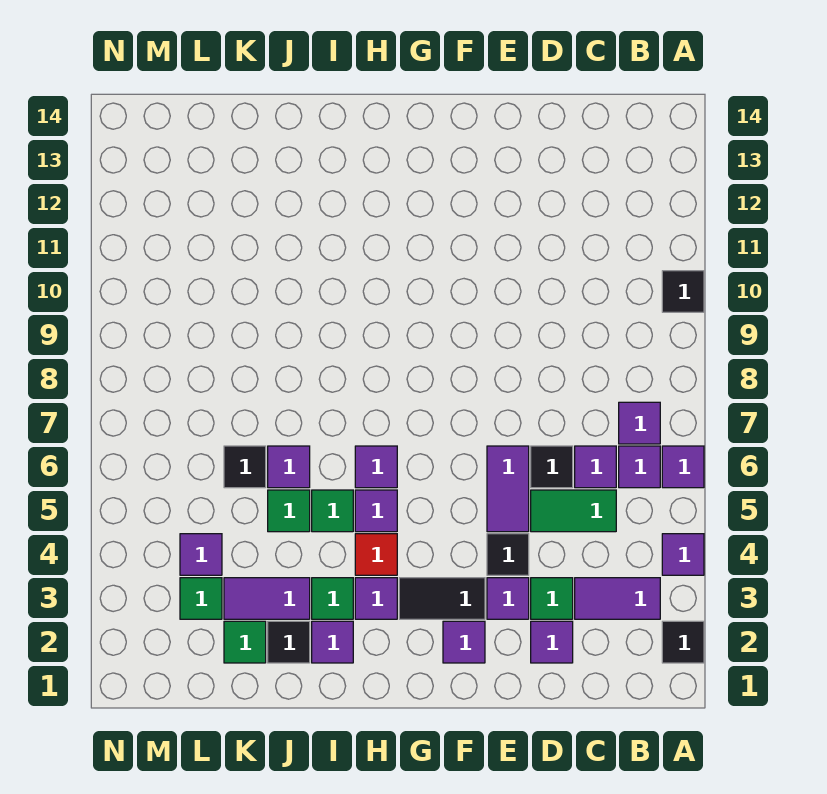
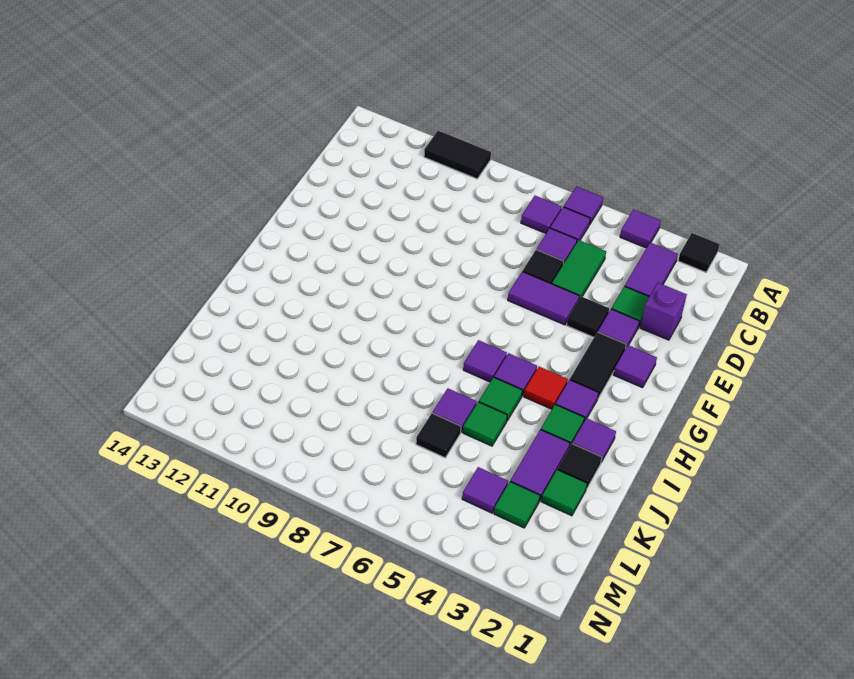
black 1x1 tile [662,271,704,312] -> black 1x2 tile [424,131,491,179]
purple 1x1 tile [531,621,573,663] -> purple 1x1 brick [640,283,687,340]

